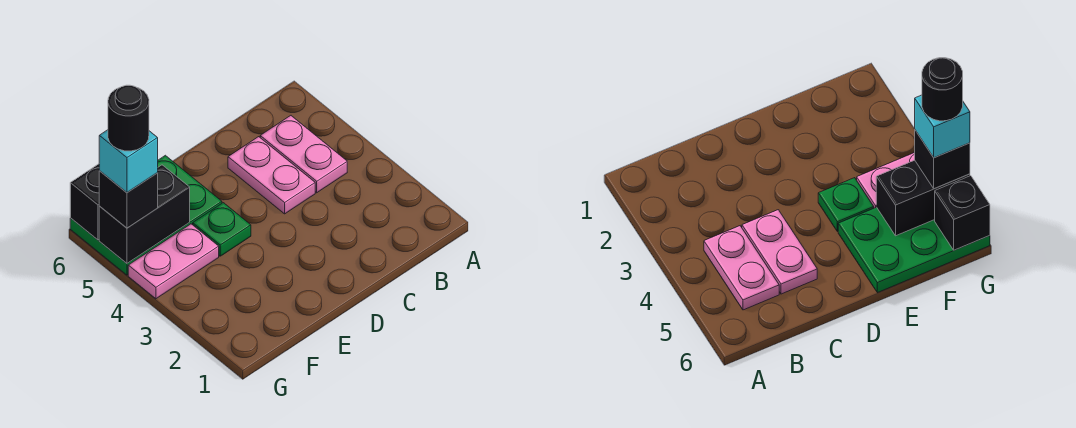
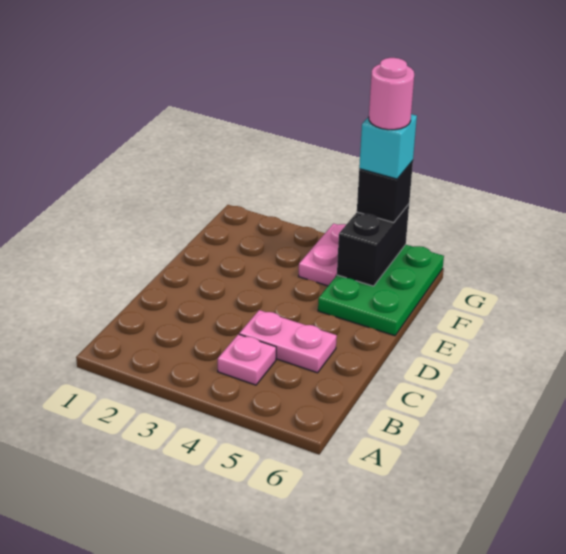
pink 1x2 plate [260,116,347,193] -> pink 1x1 plate [218,334,276,385]
green 1x1 plate [193,203,251,256] -> none
black 1x1 round brick [108,85,149,151] -> pink 1x1 round brick [369,58,414,130]
black 1x1 brick [70,164,99,240] -> none

